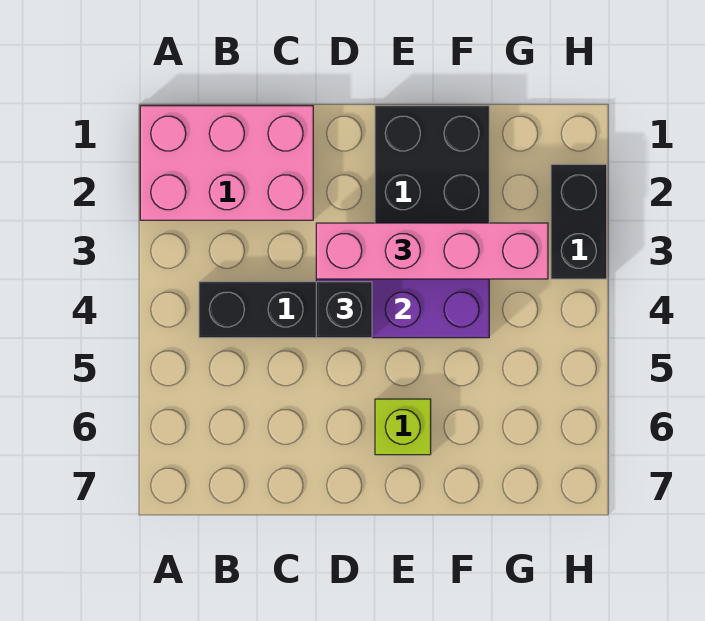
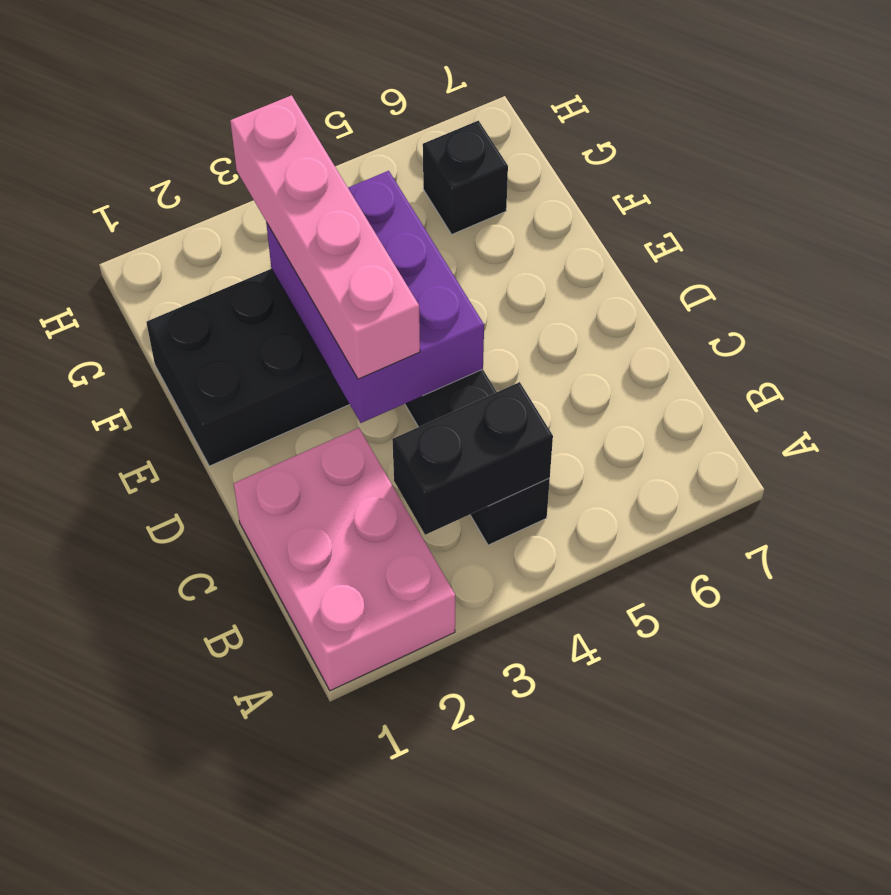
black 1x1 brick [316,282,372,338] -> black 1x1 brick moved to [423,121,508,234]
lime 1x1 brick [375,399,431,455] -> none
black 1x2 brick [551,164,607,279] -> black 1x2 brick moved to [392,382,553,535]

